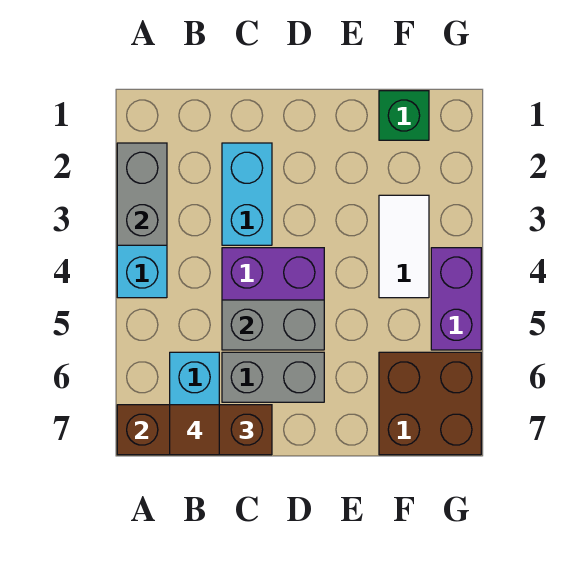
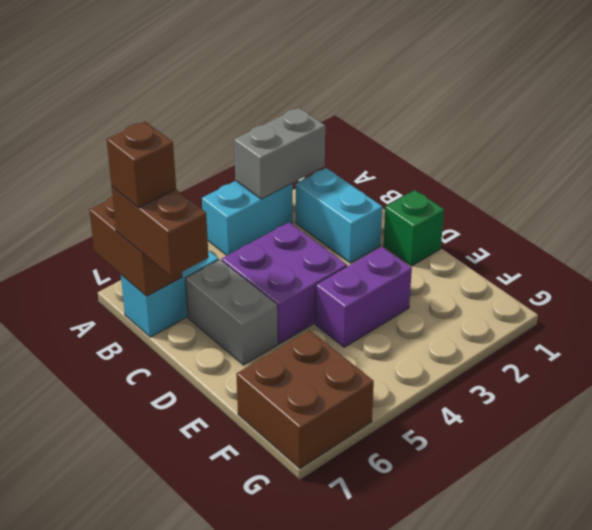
brown 1x1 tile [170,405,219,455] -> brown 1x1 brick [107,122,176,207]
cyan 1x2 brick [222,143,272,245] -> cyan 1x2 brick turned to [296,168,382,263]
grey 1x2 brick [222,300,324,350] -> none
green 1x1 brick [379,91,429,140] -> green 1x1 brick moved to [383,190,444,266]
white 1x2 tile [379,195,429,298] -> none
purple 1x2 brick [431,248,481,350] -> purple 1x2 brick moved to [315,247,412,347]

